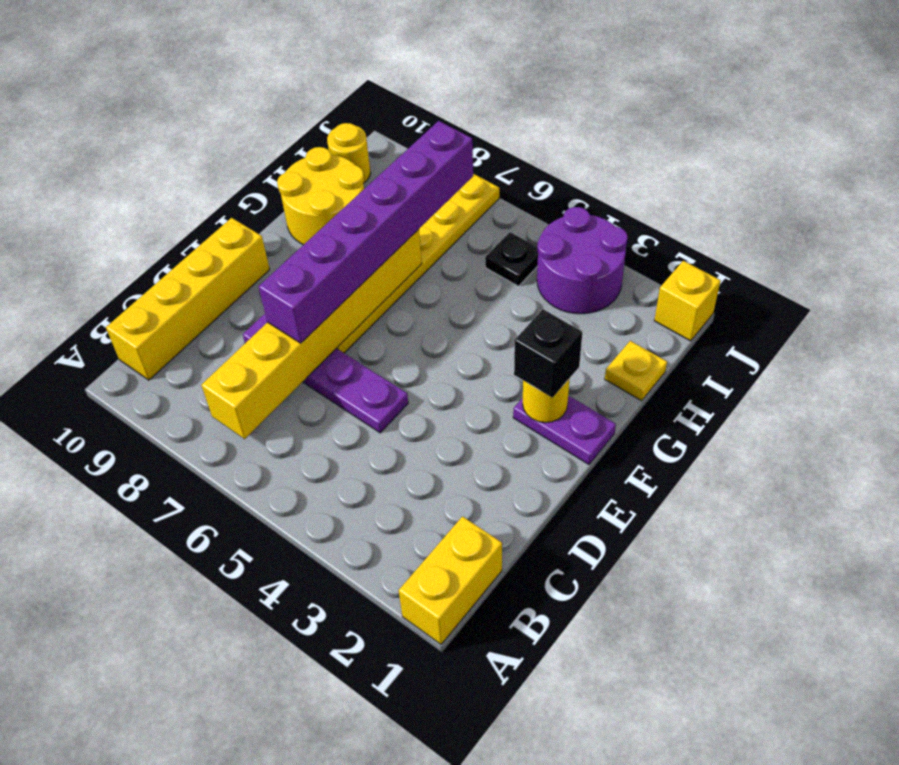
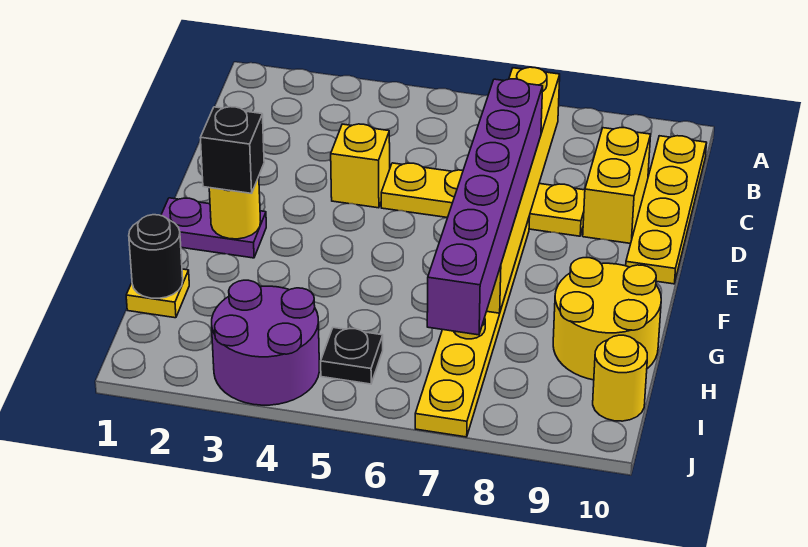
yellow 1x2 brick [399,516,502,644] -> yellow 1x2 brick moved to [583,128,651,244]
yellow 1x4 brick [106,218,270,380] -> yellow 1x4 plate [626,136,707,284]
purple 1x4 plate [243,314,408,433] -> yellow 1x4 plate [381,163,585,236]
none -> black 1x1 round brick [129,215,183,298]
yellow 1x1 brick [654,261,721,341] -> yellow 1x1 brick moved to [331,124,390,208]

